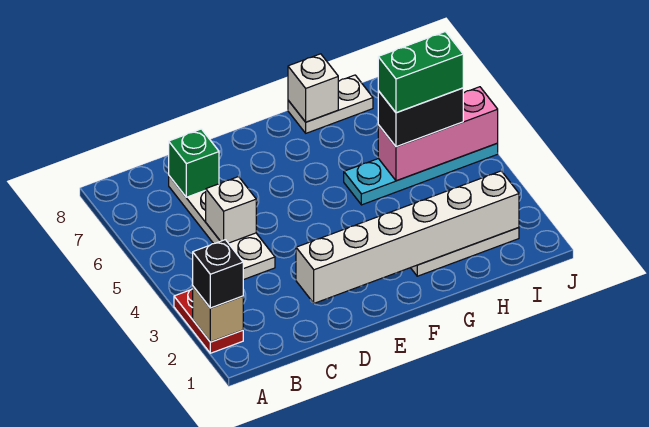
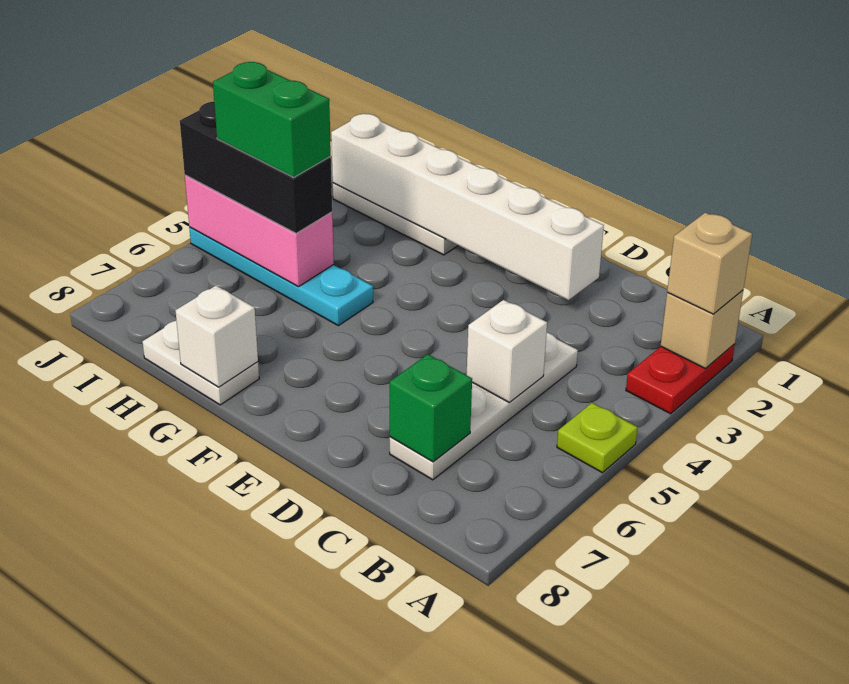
black 1x1 brick [193,240,243,308] -> tan 1x1 brick [667,212,752,314]
none -> lime 1x1 plate [557,403,638,473]
black 1x2 brick [378,88,463,147] -> black 1x3 brick [180,101,332,233]

